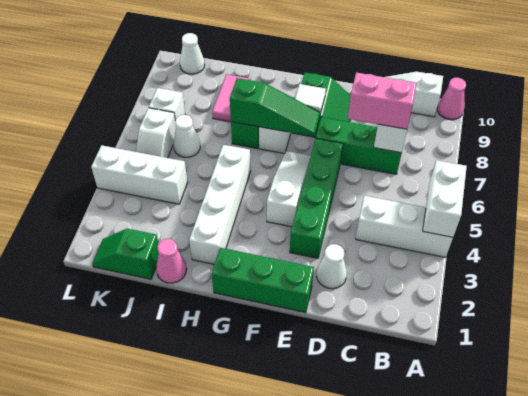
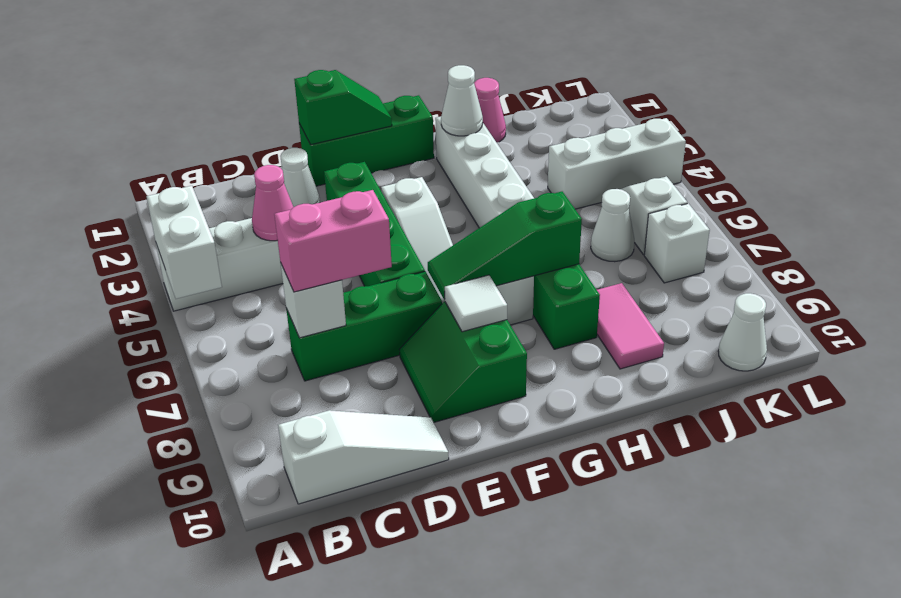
pink 1x1 cone [437,78,466,120] -> pink 1x1 cone moved to [252,165,293,241]
none -> white 1x1 cone [441,65,483,136]
green 1x2 slope [92,229,159,279] -> green 1x2 slope moved to [294,70,392,145]

